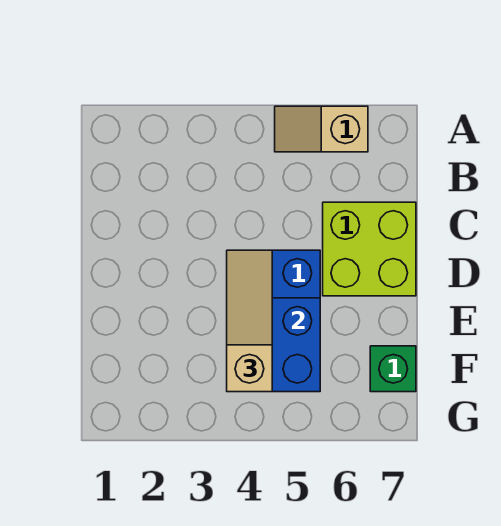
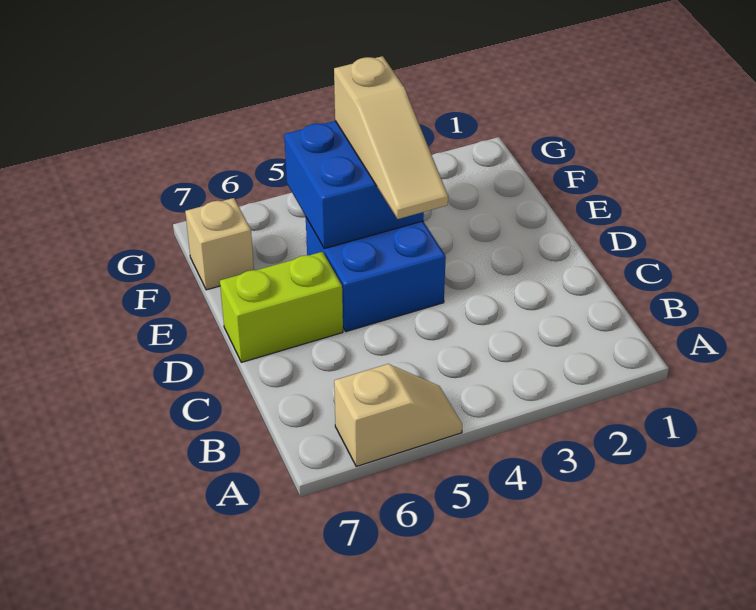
lime 2x2 brick [323,202,416,296] -> lime 1x2 brick [220,252,343,362]
green 1x1 brick [370,346,416,392] -> tan 1x1 brick [185,198,254,290]

